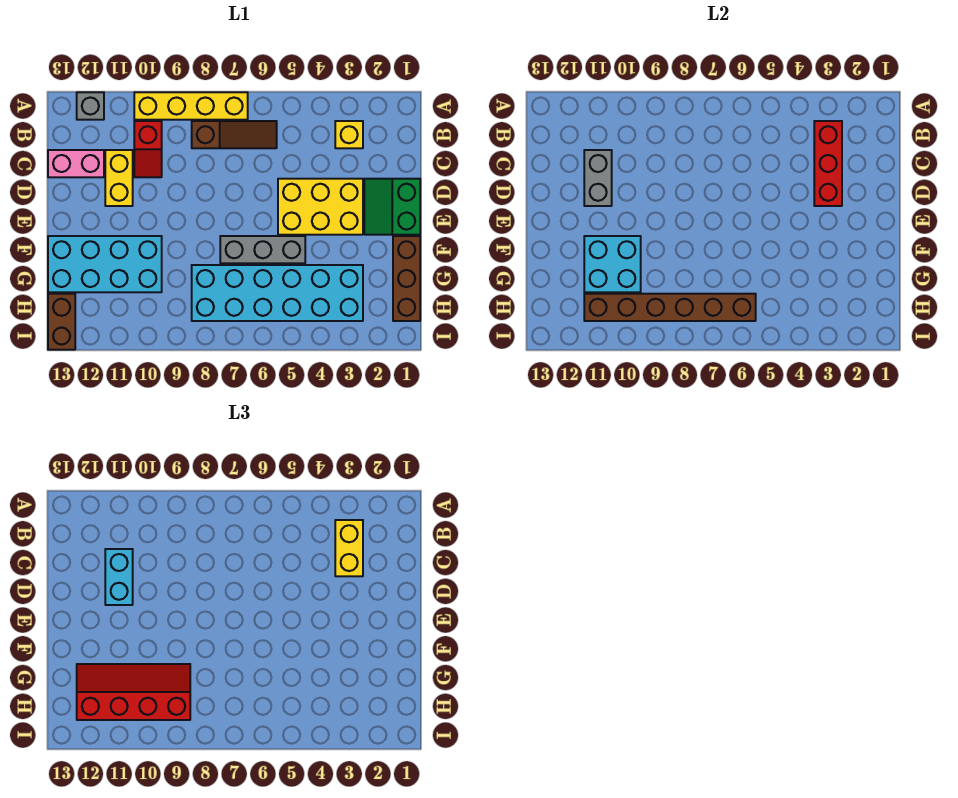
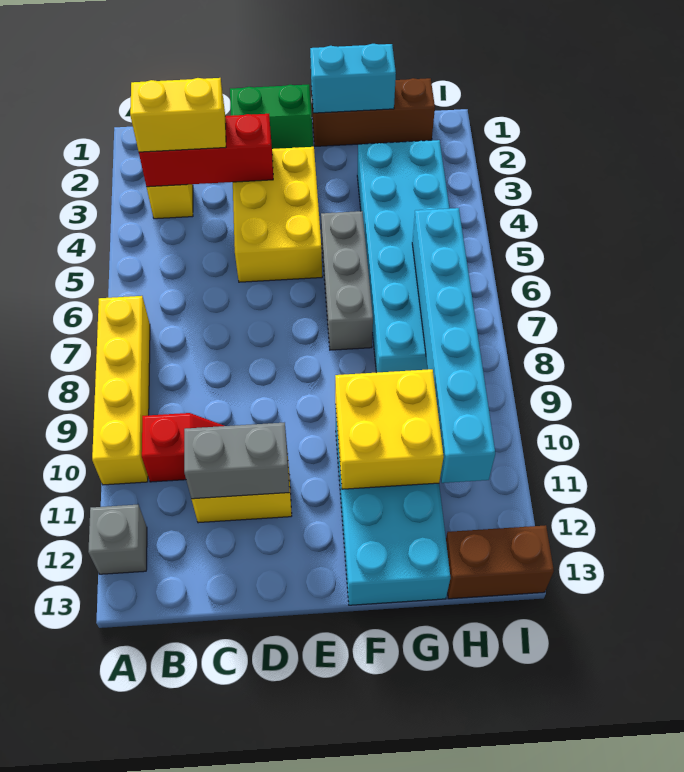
brown 1x3 slope [192,121,277,148] -> none
cyan 1x2 brick [105,549,133,605] -> cyan 1x2 brick moved to [310,44,396,113]
pink 1x2 brick [48,150,104,177] -> none
cyan 2x2 brick [584,236,641,292] -> yellow 2x2 brick [335,369,444,489]
red 2x4 slope [77,664,190,720] -> none
brown 1x6 brick [584,294,756,321] -> cyan 1x6 brick [412,208,495,483]

